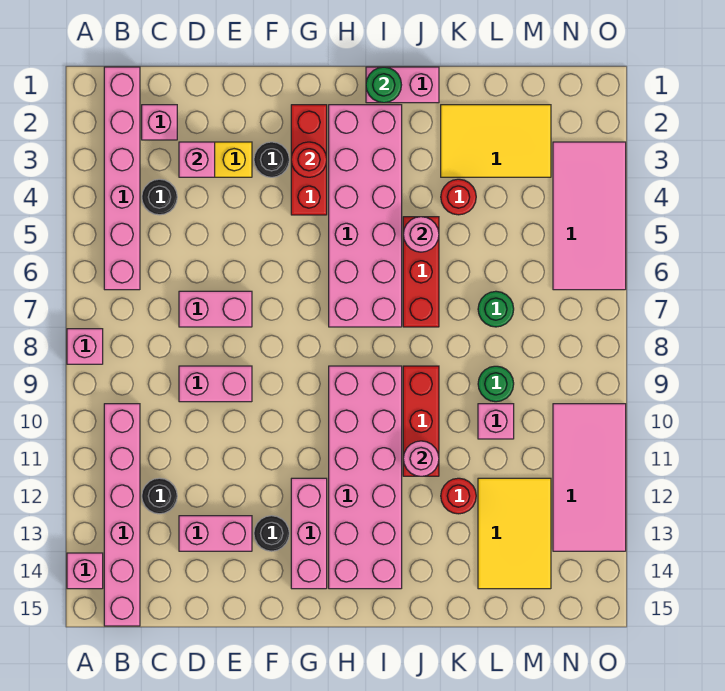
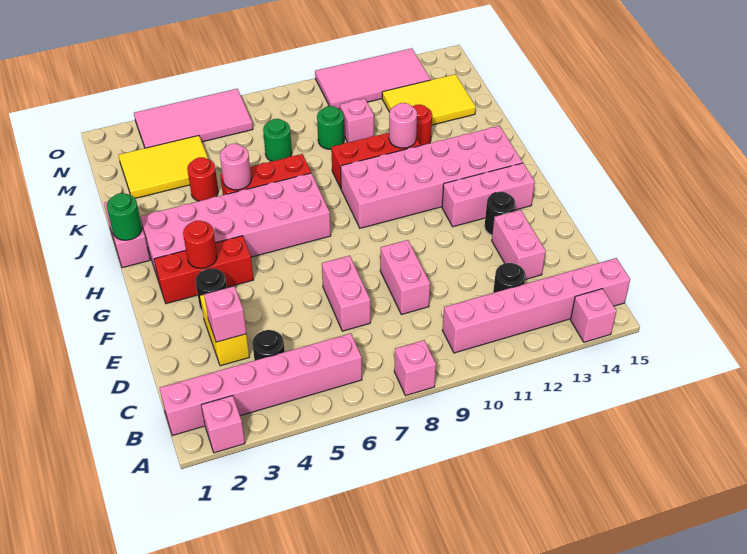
pink 1x1 brick [142,105,177,140] -> pink 1x1 brick moved to [201,395,245,453]
yellow 2x3 tile [441,105,551,177] -> yellow 2x3 tile turned to [119,135,208,198]

